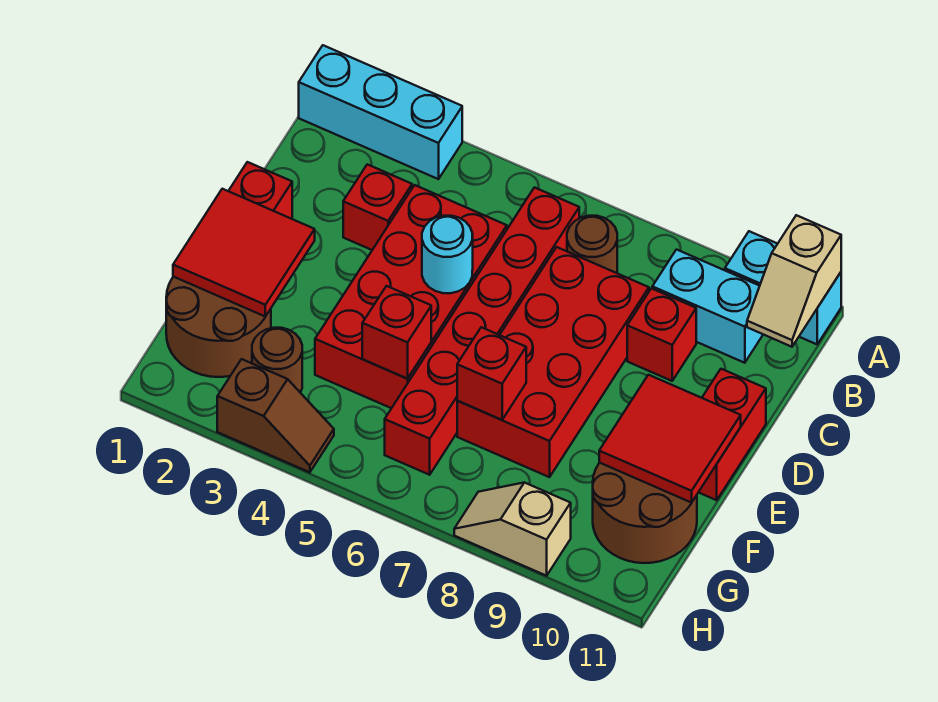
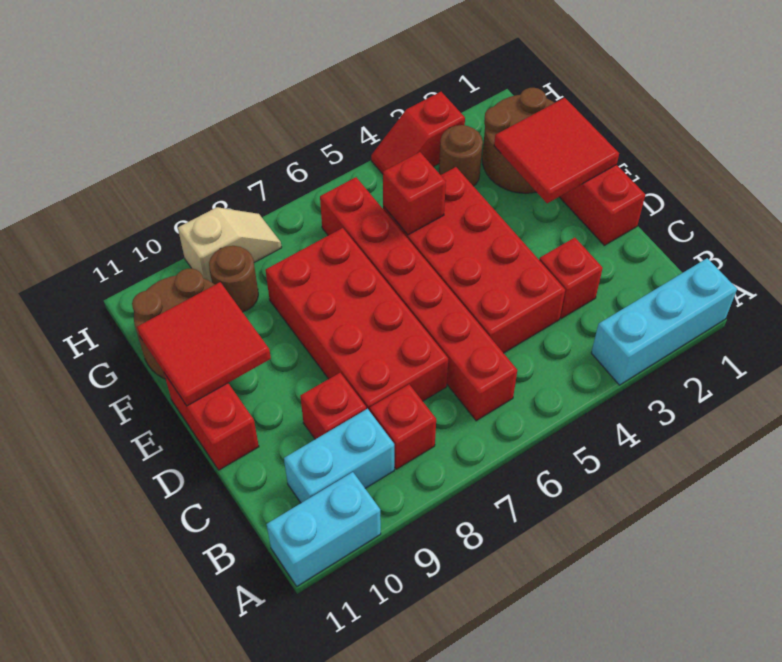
tan 1x2 slope [747,215,841,347] -> none
brown 1x1 round brick [567,216,617,273] -> brown 1x1 round brick moved to [209,246,258,312]
cyan 1x1 round brick [422,216,473,293] -> none
red 1x1 brick [457,327,526,420] -> red 1x1 brick moved to [370,384,436,469]
brown 1x2 slope [217,359,334,472] -> red 1x2 slope [371,92,465,174]

